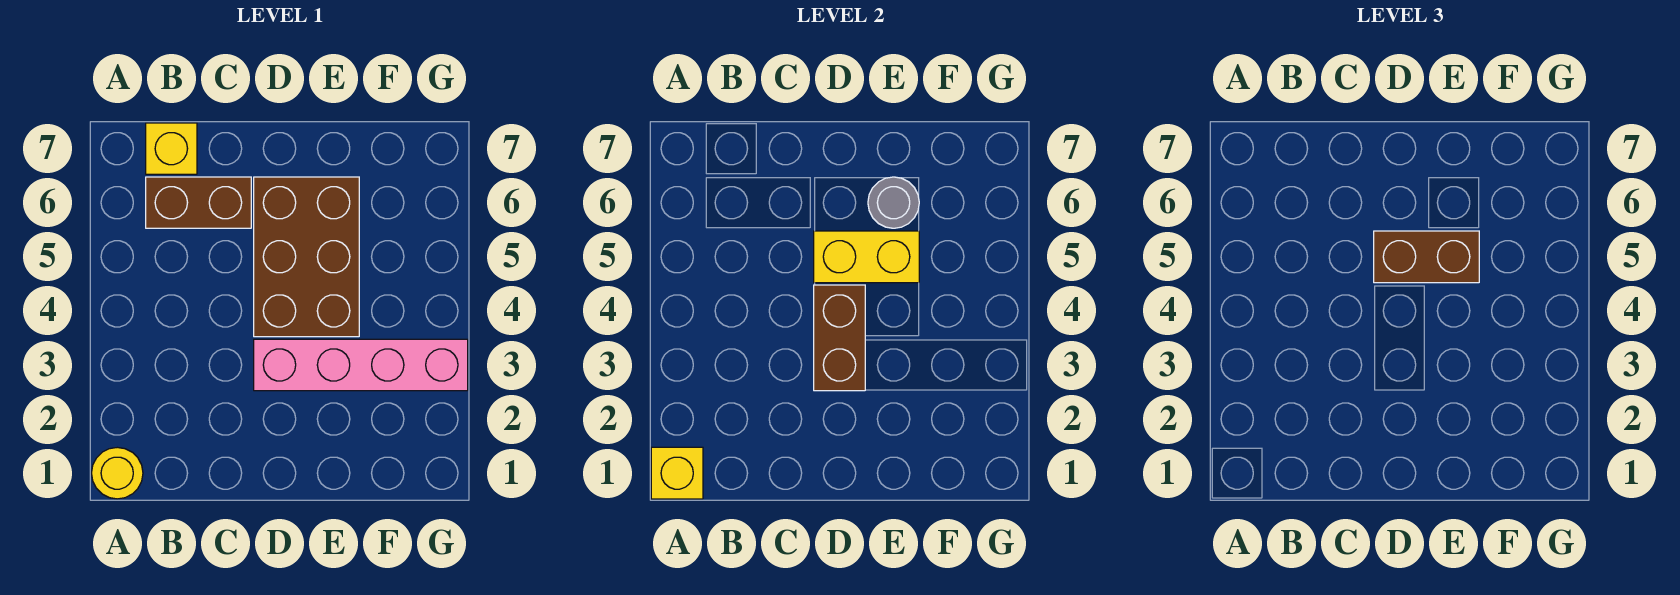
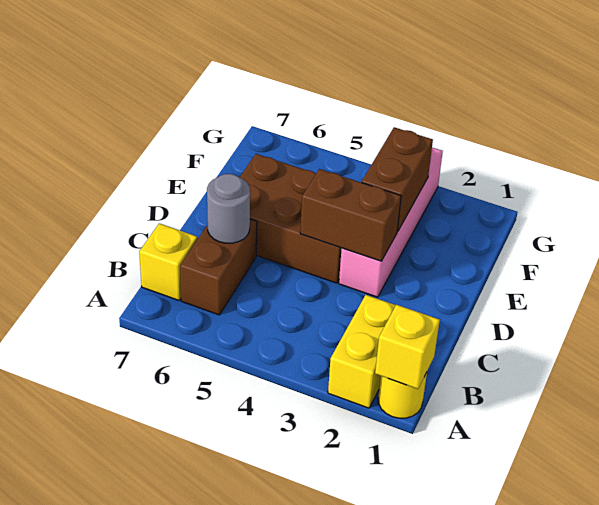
yellow 1x2 brick [814,231,919,283] -> yellow 1x2 brick moved to [328,295,396,408]
brown 1x2 brick [1374,231,1479,283] -> brown 1x2 brick moved to [362,127,433,232]
grey 1x1 round brick [868,177,919,228] -> grey 1x1 round brick moved to [207,174,250,243]

